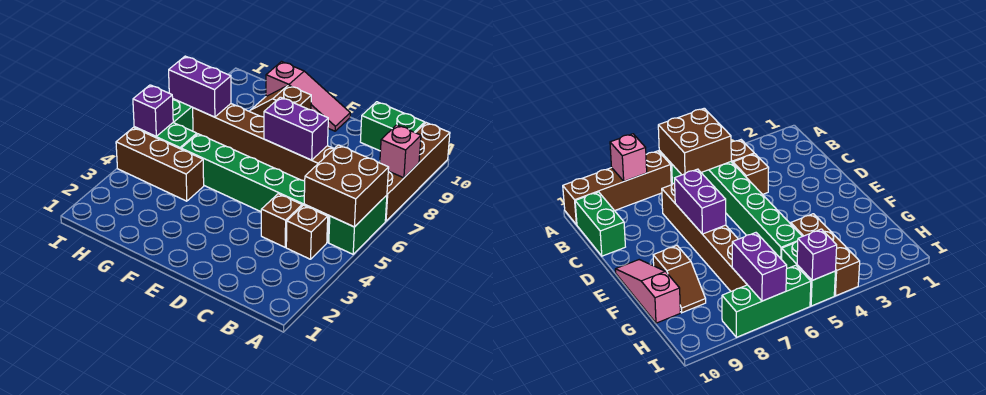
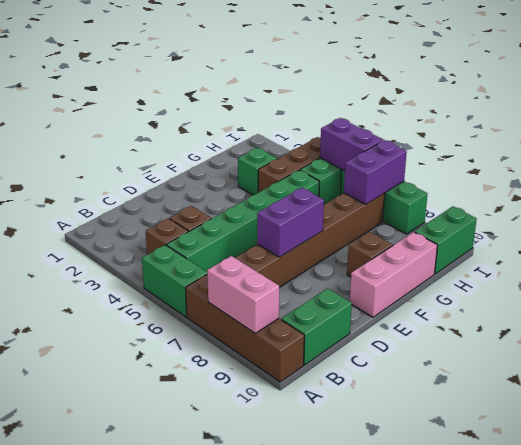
brown 2x2 brick [304,145,389,227] -> none
pink 1x1 brick [380,125,421,178] -> pink 1x2 brick [207,256,279,333]
pink 1x3 slope [266,62,350,131] -> pink 1x3 brick [350,232,438,317]
none -> green 1x1 brick [238,148,277,195]
none -> green 1x2 brick [415,206,477,274]
purple 1x1 brick [133,85,173,136] -> purple 1x2 brick [320,118,383,171]

